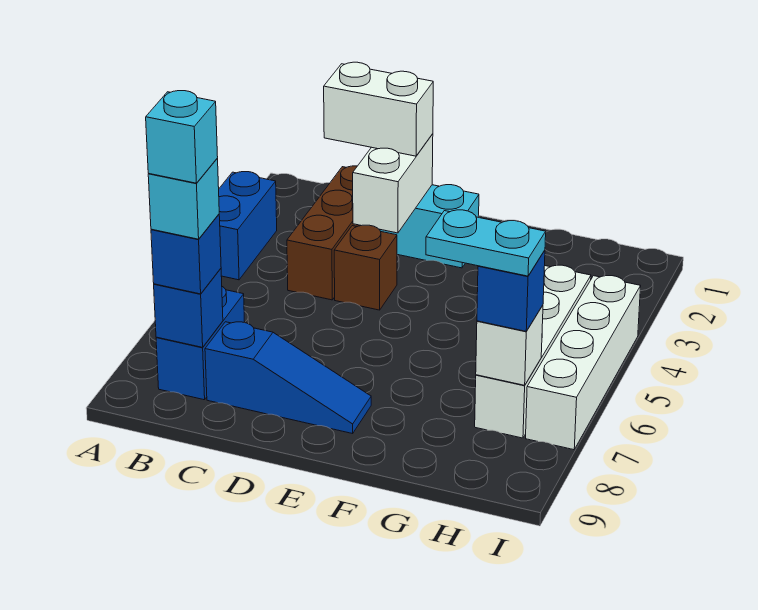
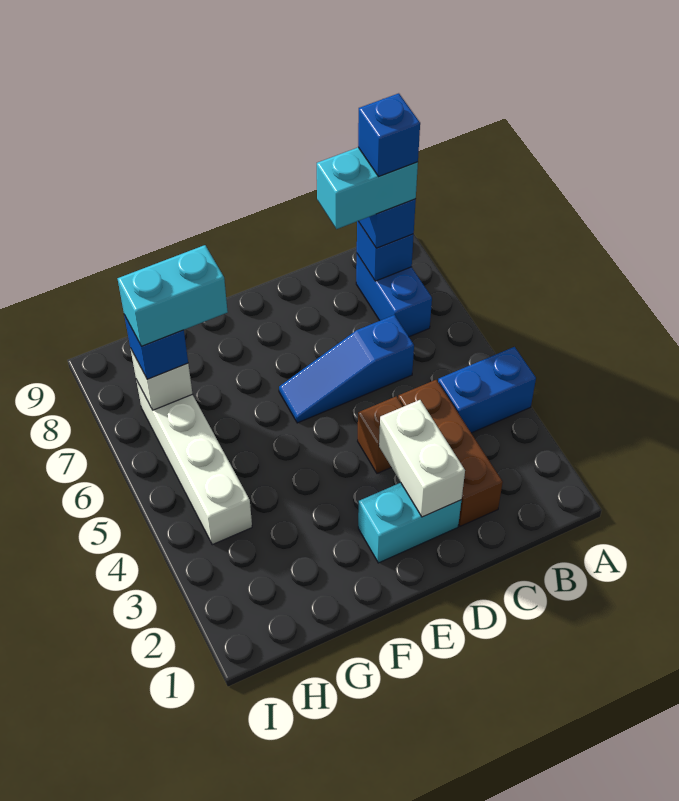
blue 1x2 brick [219,172,277,280] -> blue 1x2 brick turned to [438,347,536,433]
cyan 1x1 brick [148,159,219,239] -> cyan 1x2 brick [317,147,418,229]
cyan 1x1 brick [146,91,218,183] -> blue 1x1 brick [358,93,420,177]
white 1x2 brick [324,62,433,156] -> none
blue 1x3 slope [205,322,371,434] -> blue 1x3 slope moved to [279,315,414,423]
cyan 1x2 plate [426,210,546,276] -> cyan 1x2 brick [118,245,228,346]
white 1x4 brick [526,276,641,450] -> none

